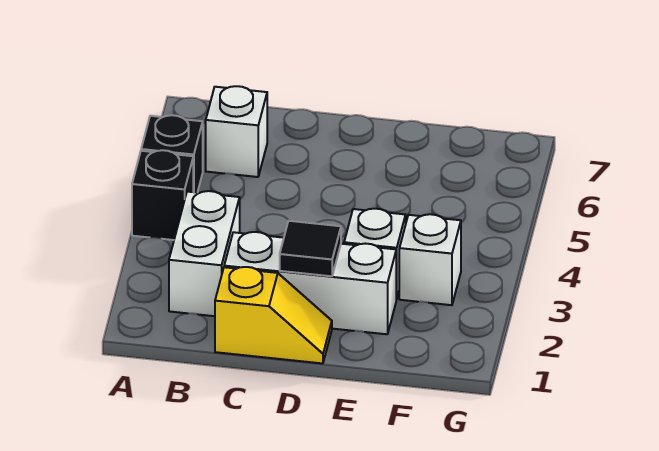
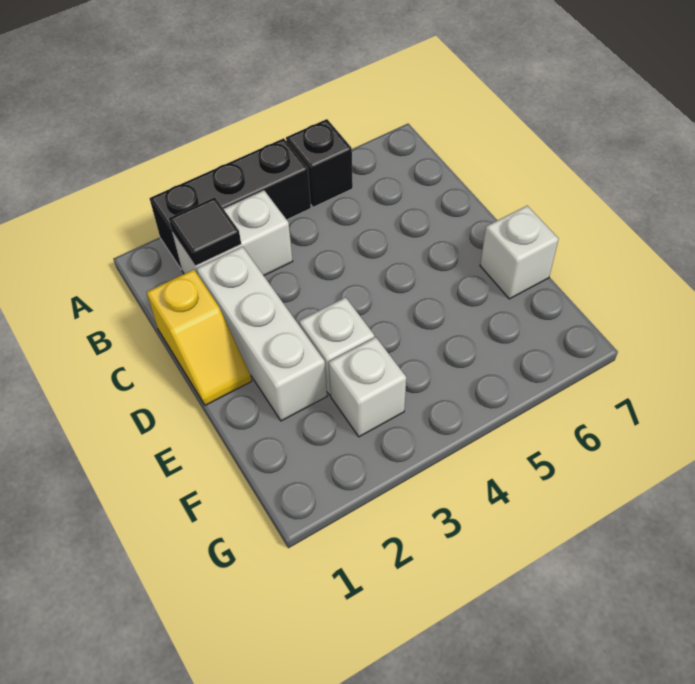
black 1x1 brick [132,150,193,240] -> black 1x3 brick [149,138,311,270]
white 1x1 brick [206,86,267,177] -> white 1x1 brick moved to [480,206,559,299]
black 1x1 tile [280,221,341,276] -> black 1x1 tile moved to [169,197,241,266]

